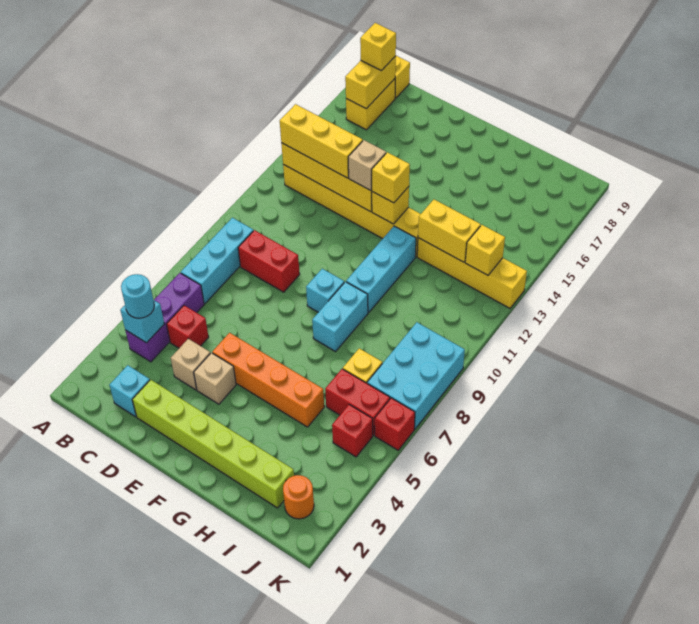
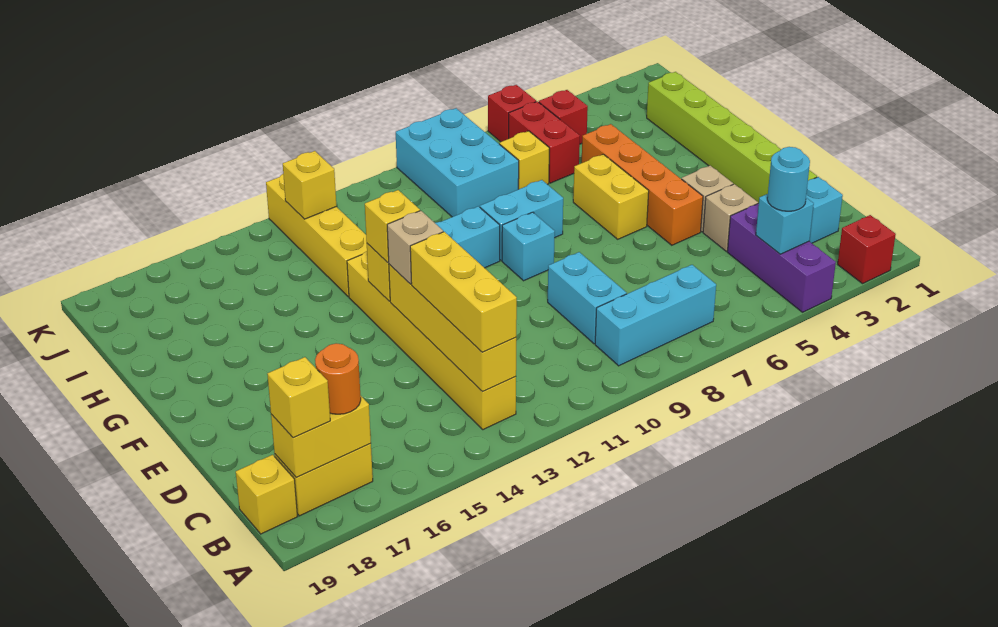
purple 1x3 brick [125,273,204,362] -> purple 1x3 brick turned to [727,203,836,312]
red 1x1 brick [167,305,209,348] -> red 1x1 brick moved to [838,215,896,284]
red 1x2 brick [238,230,300,292] -> cyan 1x2 brick [548,252,627,344]
yellow 1x2 brick [418,200,481,262] -> yellow 1x2 brick moved to [573,154,649,239]
orange 1x1 round brick [283,475,314,519] -> orange 1x1 round brick moved to [315,343,361,414]
cyan 2x3 brick [367,322,465,429] -> cyan 2x3 brick turned to [396,108,519,217]

